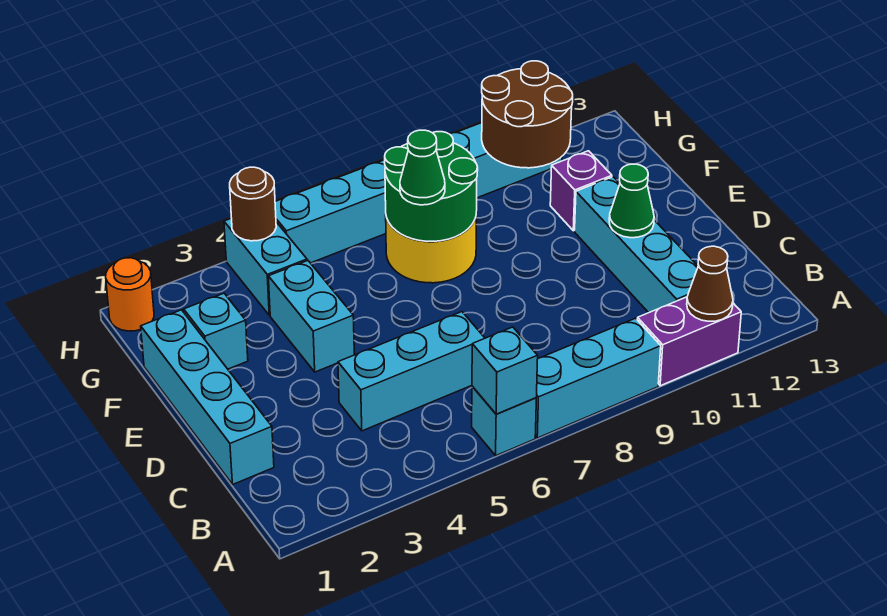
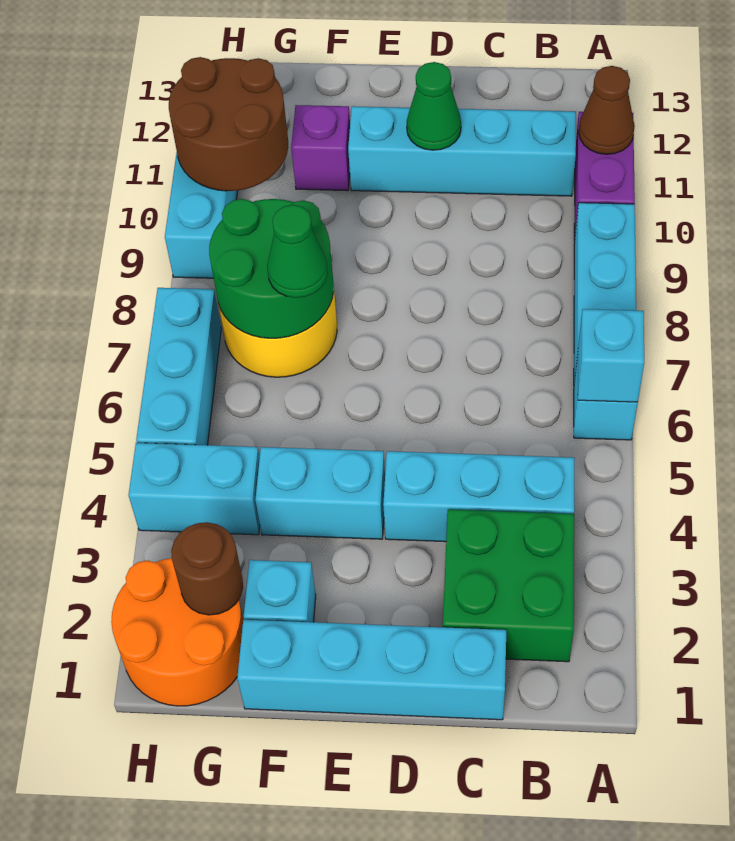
none -> green 2x2 brick [443,509,574,662]
cyan 1x3 brick [338,312,485,431] -> cyan 1x3 brick turned to [383,451,575,542]
orange 1x1 round brick [106,258,154,331] -> orange 2x2 round brick [111,558,243,706]
brown 1x1 round brick [230,167,276,241] -> brown 1x1 round brick moved to [171,522,243,615]

